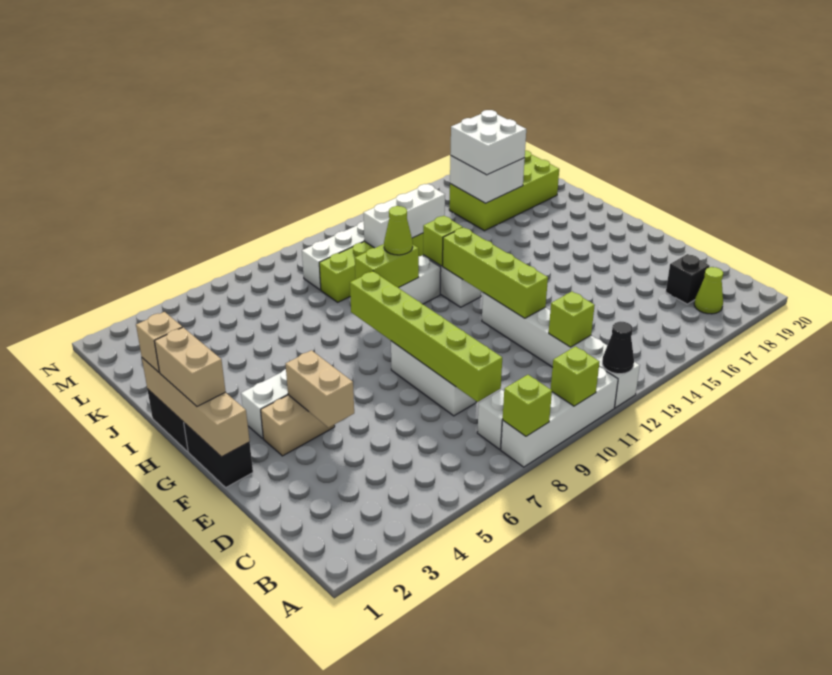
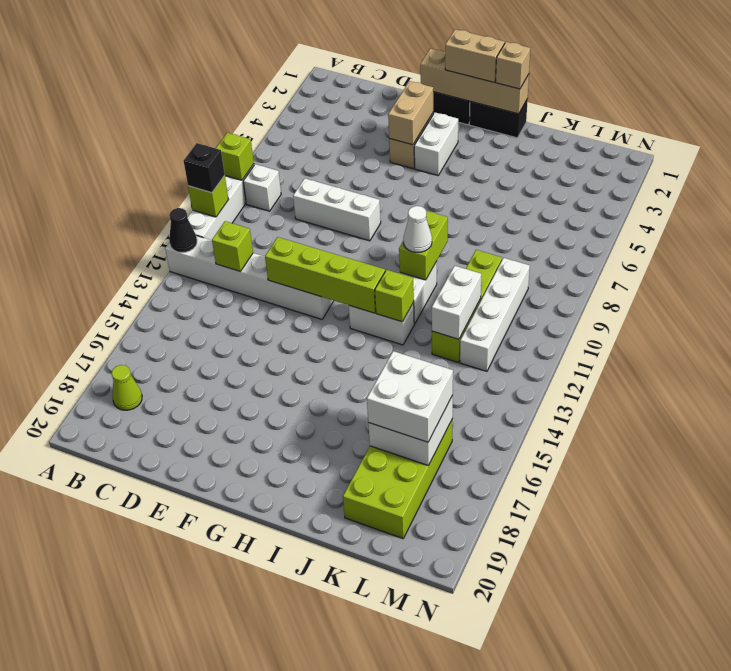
lime 1x6 brick [350,271,502,402] -> none
black 1x1 brick [666,254,710,304] -> black 1x1 brick moved to [184,143,225,193]
tan 1x2 brick [286,350,354,428] -> tan 1x2 brick turned to [388,81,433,145]
lime 1x1 cone [384,206,413,255] -> white 1x1 cone [403,206,432,252]
white 1x3 brick [363,184,445,248] -> white 1x2 brick [432,266,481,339]

